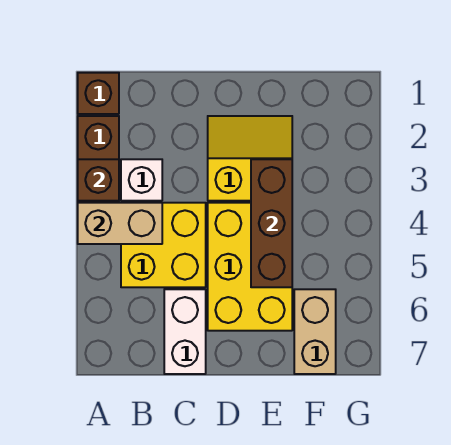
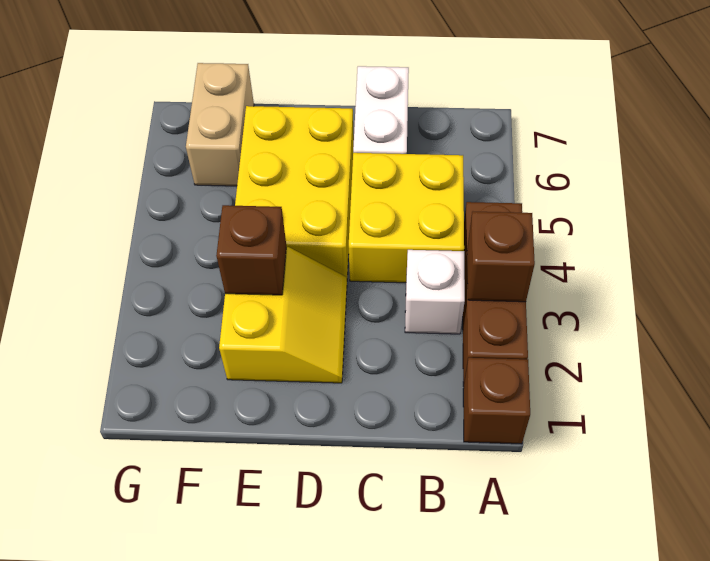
tan 1x2 brick [78,203,162,244] -> none
yellow 2x2 slope [208,116,292,201] -> yellow 2x2 slope turned to [219,247,347,383]
brown 1x3 brick [251,159,292,287] -> brown 1x1 brick [216,205,286,295]

